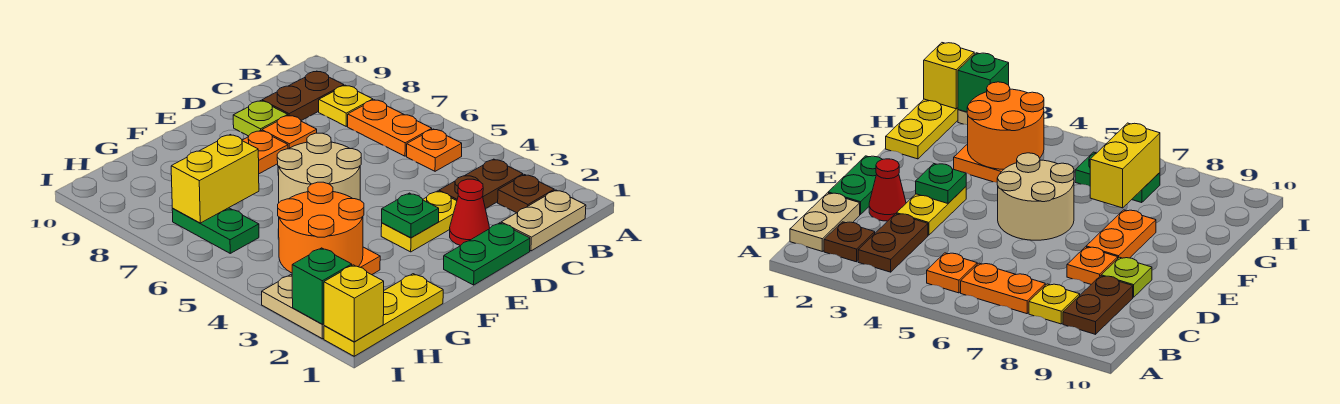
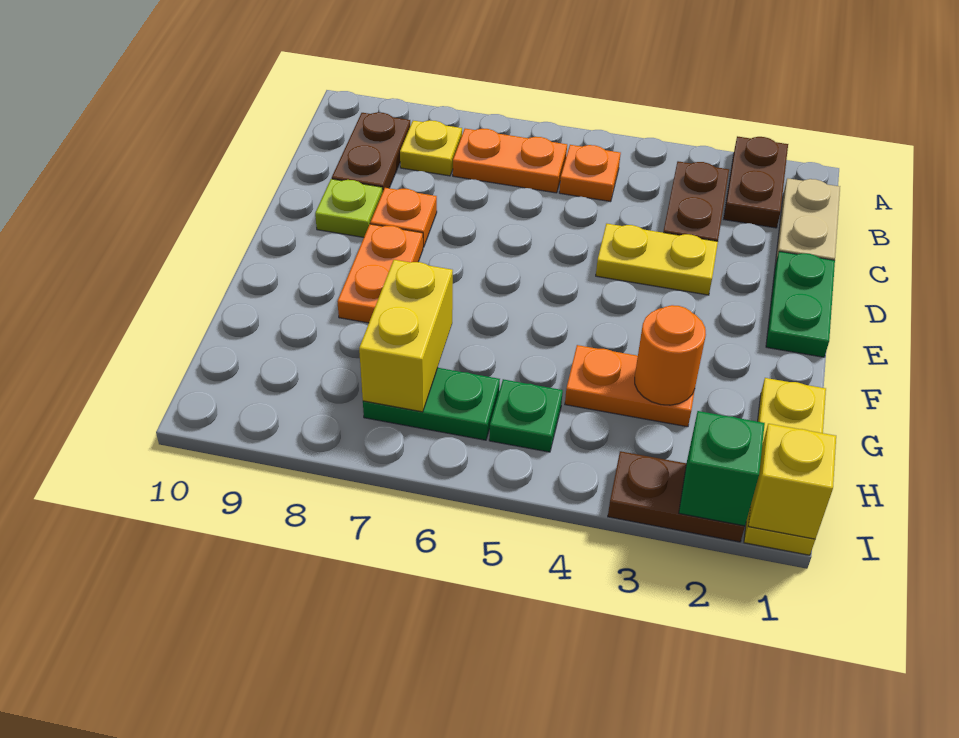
brown 1x1 plate [498,175,554,213] -> brown 1x2 plate [724,136,788,228]
red 1x1 cone [450,179,490,246] -> none
yellow 1x2 plate [381,191,457,252] -> yellow 1x2 plate turned to [596,224,718,295]
green 1x1 plate [382,193,439,238] -> green 1x1 plate moved to [489,379,563,452]
tan 2x2 round brick [277,133,361,202] -> none
orange 2x2 round brick [278,182,364,273] -> orange 1x1 round brick [635,305,706,405]
tan 1x2 plate [262,275,324,339] -> brown 1x2 plate [608,451,745,542]

